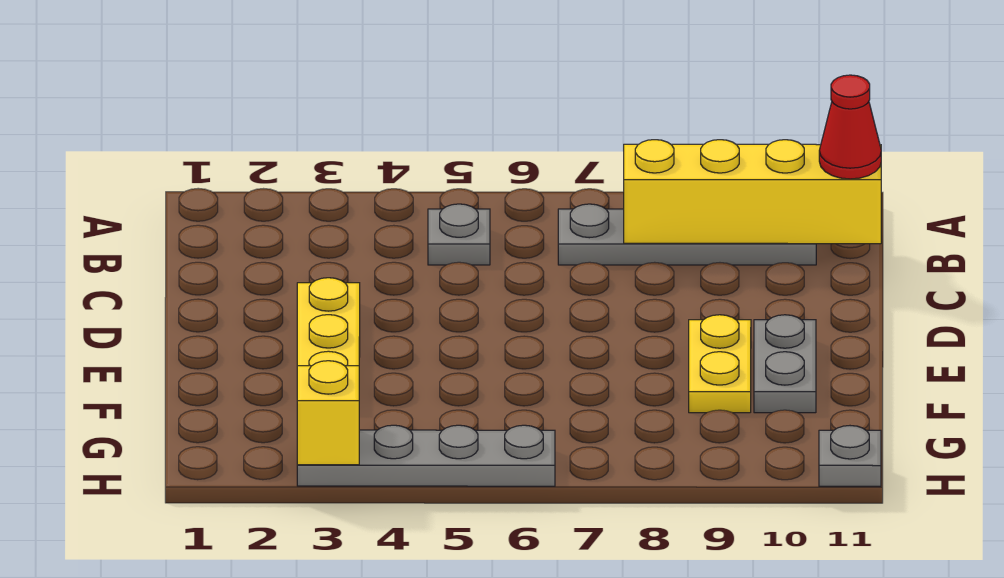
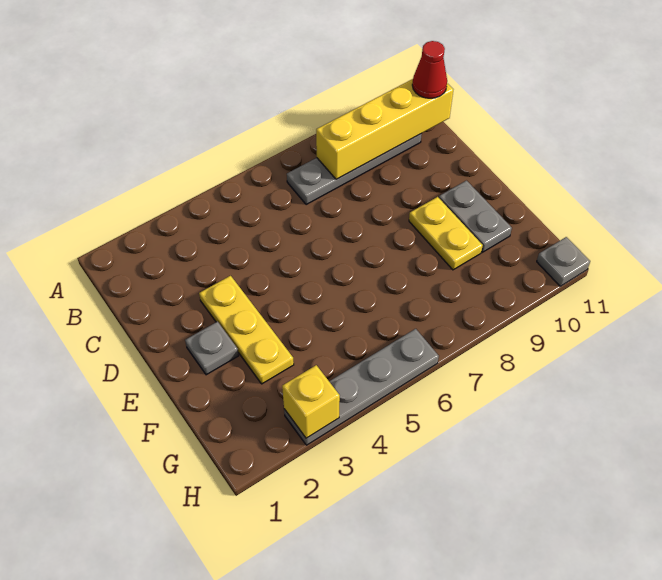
grey 1x1 plate [428,204,490,265] -> grey 1x1 plate moved to [185,322,239,375]

